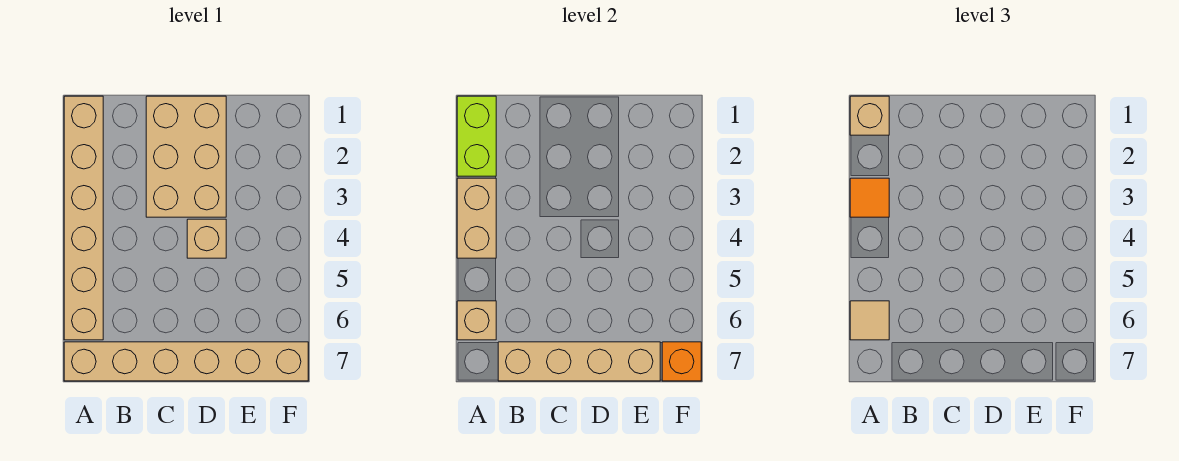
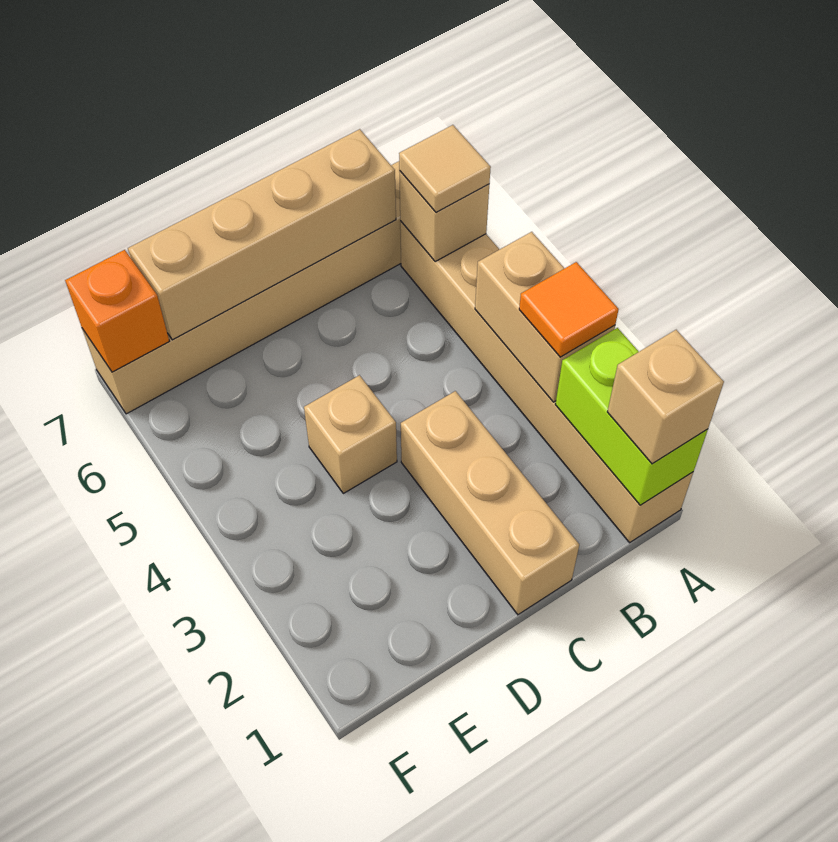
tan 2x3 brick [146,96,226,217] -> tan 1x3 brick [401,391,579,615]

